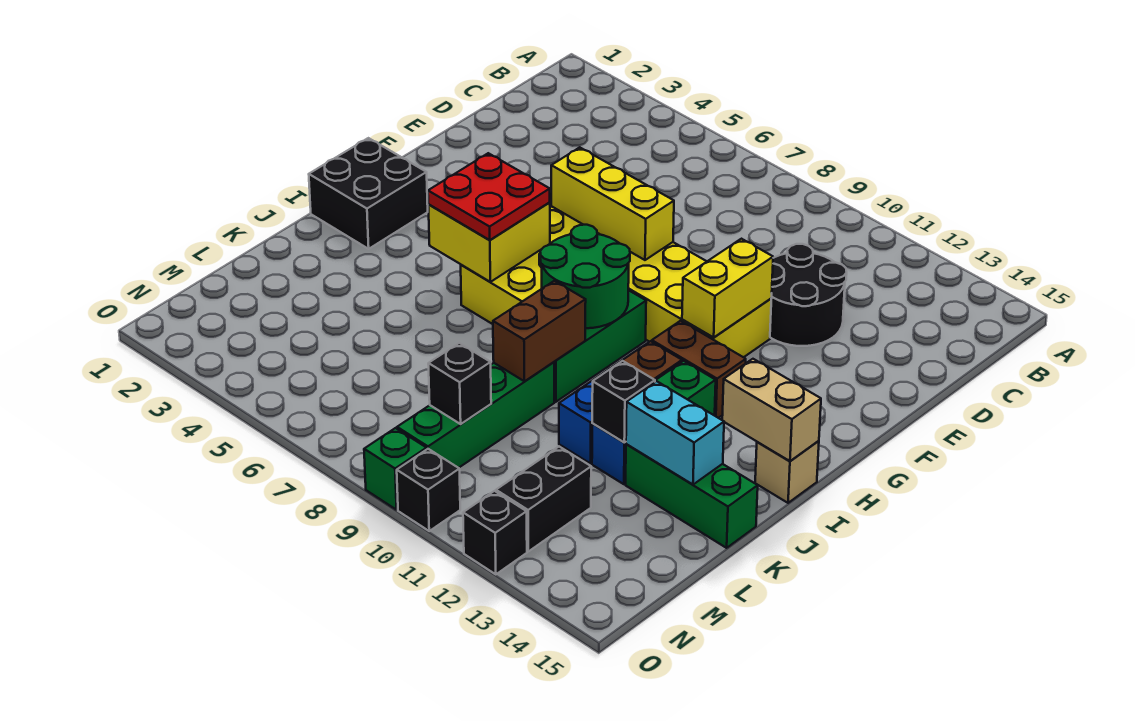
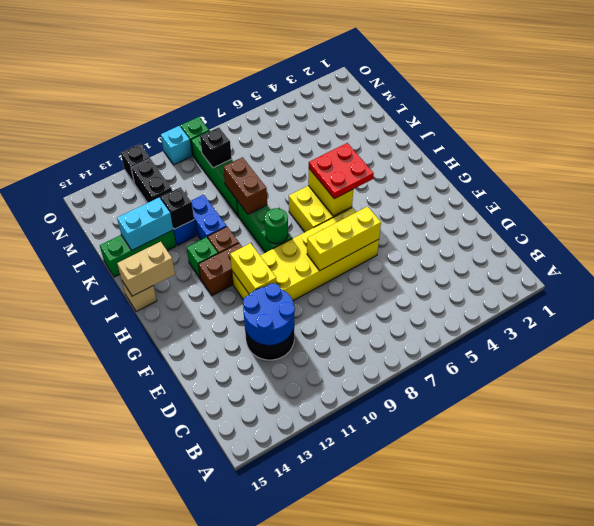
none -> blue 2x2 round brick [243,283,295,345]
black 2x2 brick [309,138,428,249] -> none
yellow 2x2 brick [428,203,550,282] -> yellow 1x2 brick [308,169,353,216]
green 2x2 round brick [540,225,630,328] -> green 1x1 round brick [265,208,288,244]
black 1x1 brick [397,449,460,531] -> cyan 1x1 brick [161,126,192,165]

